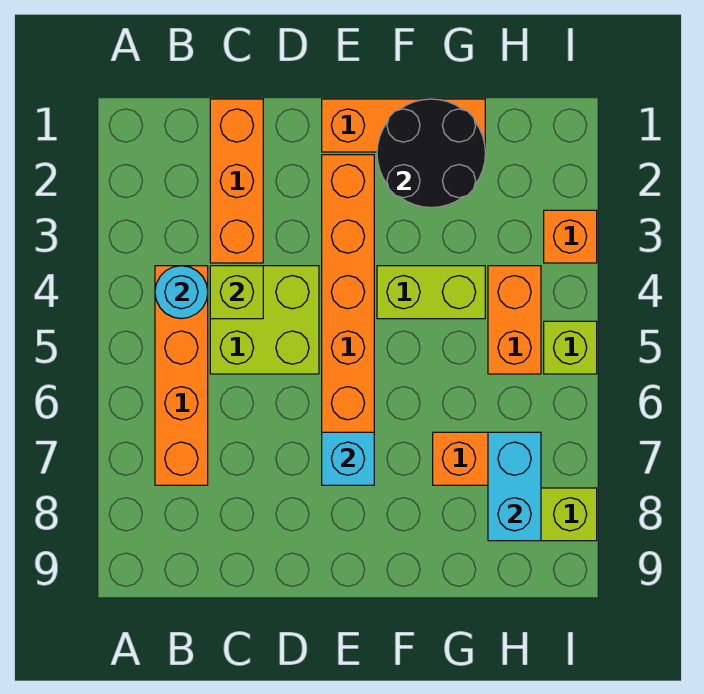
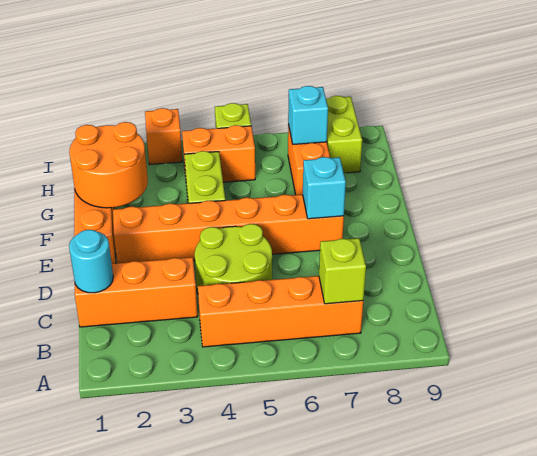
cyan 1x1 round brick [155,266,208,319] -> cyan 1x1 round brick moved to [69,230,113,293]
lime 2x2 brick [210,266,319,374] -> lime 2x2 round brick [195,224,272,293]
lime 1x1 brick [210,266,263,319] -> lime 1x1 brick moved to [319,238,366,304]
black 2x2 round brick [377,99,485,207] -> orange 2x2 round brick [69,122,148,208]
cyan 1x2 brick [488,432,541,541] -> cyan 1x1 brick [288,86,328,144]

